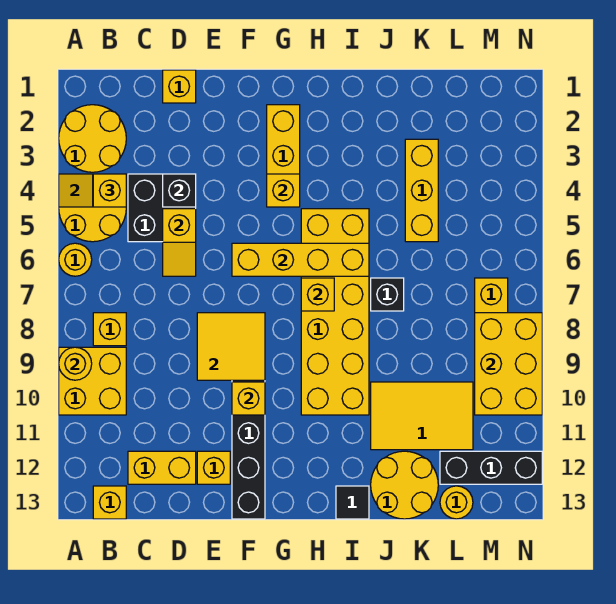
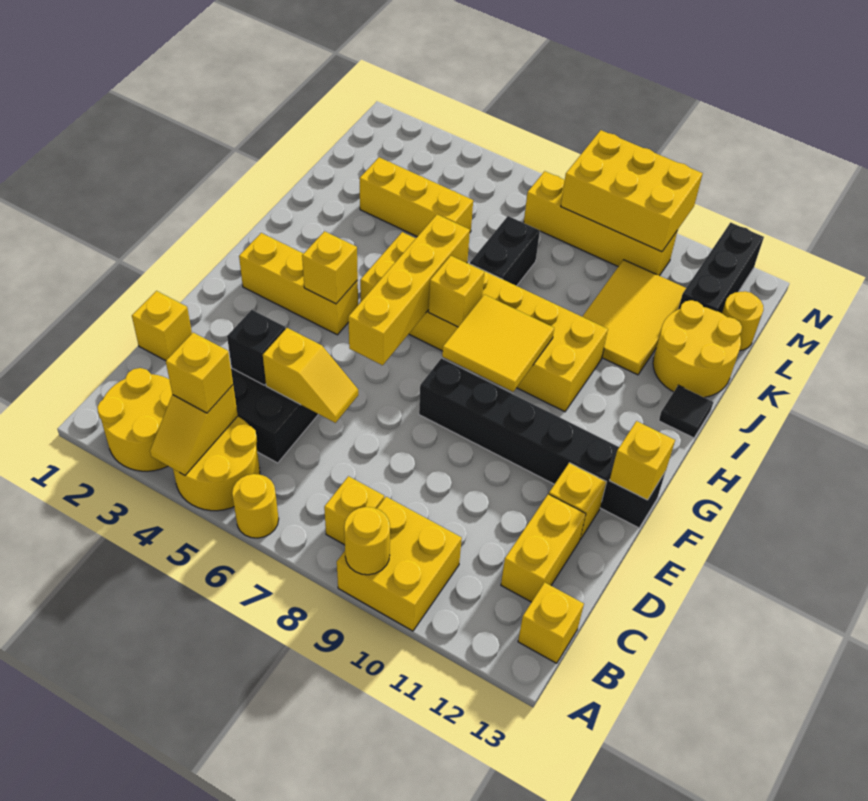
yellow 2x2 tile [197,313,265,380] -> yellow 2x2 tile moved to [442,294,554,392]
yellow 1x1 brick [232,382,265,415] -> yellow 1x1 brick moved to [610,421,675,500]
black 1x1 brick [371,278,404,311] -> black 1x2 brick [470,216,540,286]

